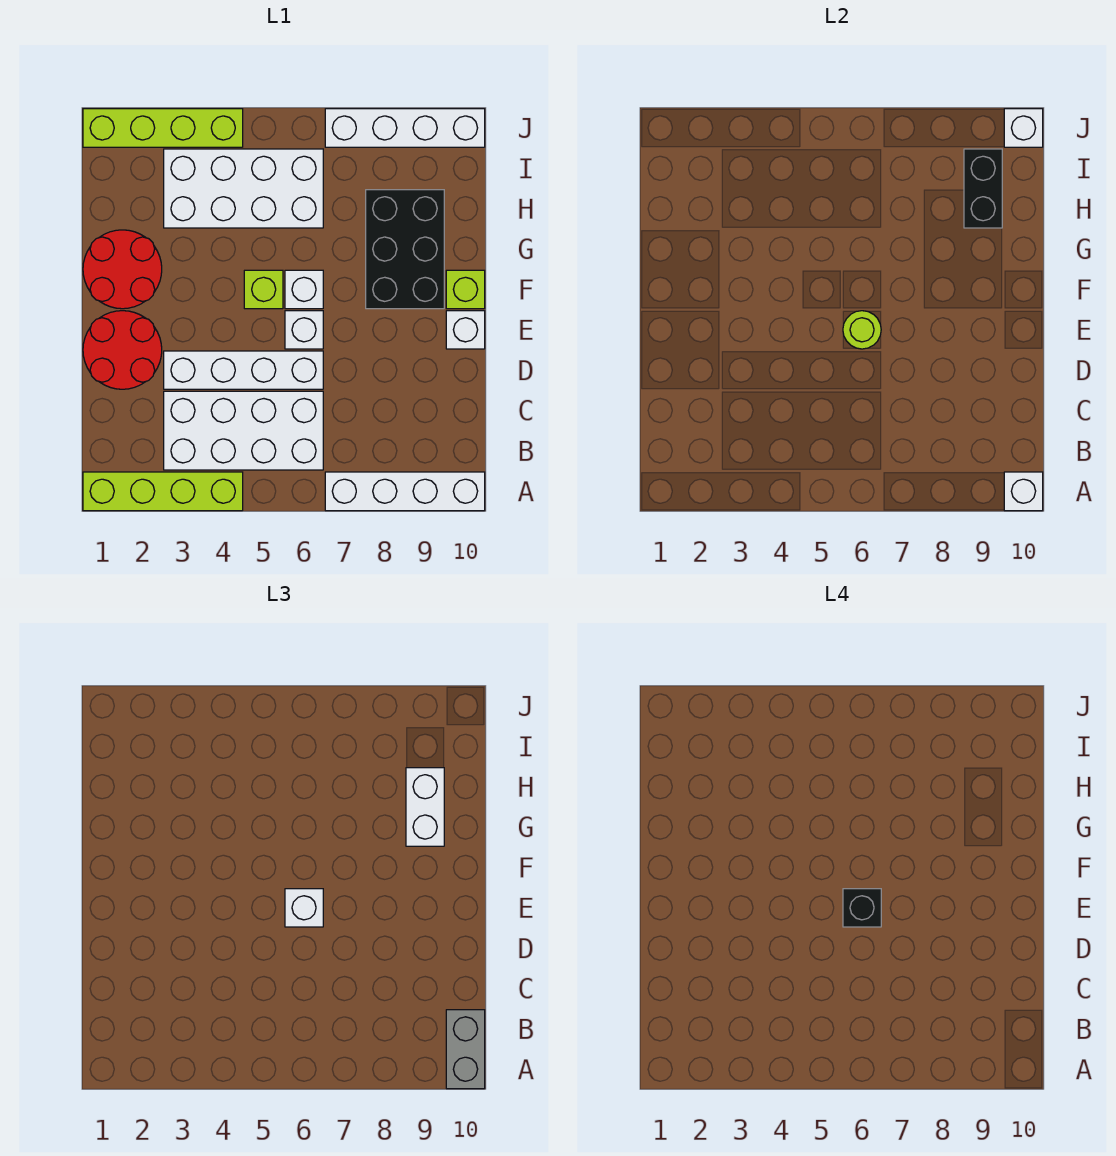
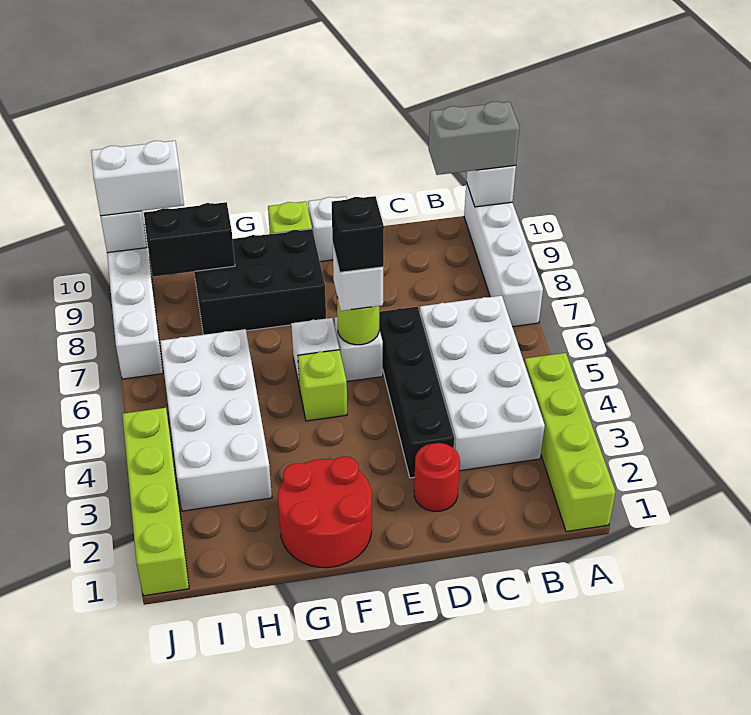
red 2x2 round brick [83,311,162,389] -> red 1x1 round brick [414,443,460,511]
white 1x4 brick [164,351,323,389] -> black 1x4 brick [379,307,454,478]
white 1x2 brick [406,768,444,846] -> white 1x2 brick moved to [91,141,184,216]

